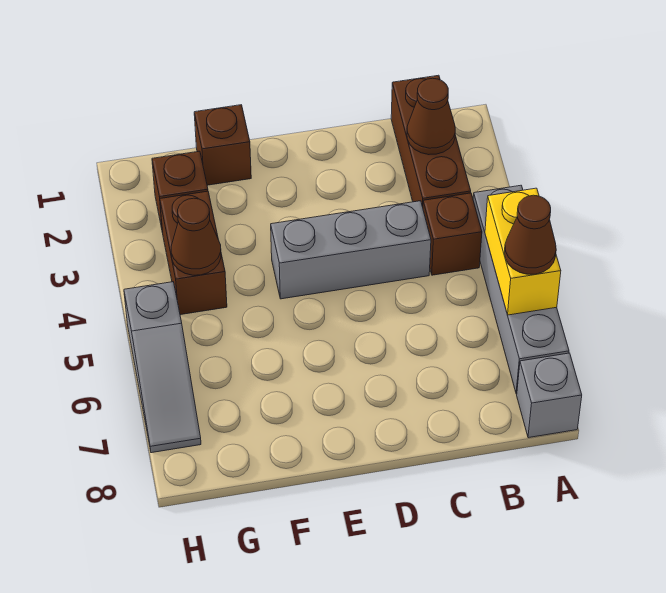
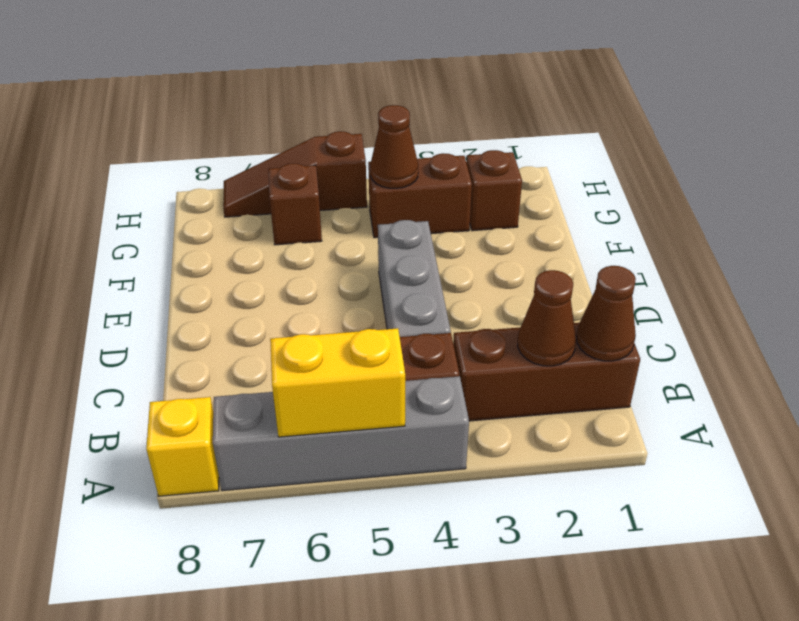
brown 1x1 cone [505,195,556,274] -> brown 1x1 cone moved to [576,266,636,361]
grey 1x1 brick [517,353,582,438] -> yellow 1x1 brick [146,397,219,496]
brown 1x1 brick [194,105,251,185] -> brown 1x1 brick moved to [268,164,322,245]
grey 1x3 slope [124,282,201,453] -> brown 1x3 slope [223,131,367,217]

